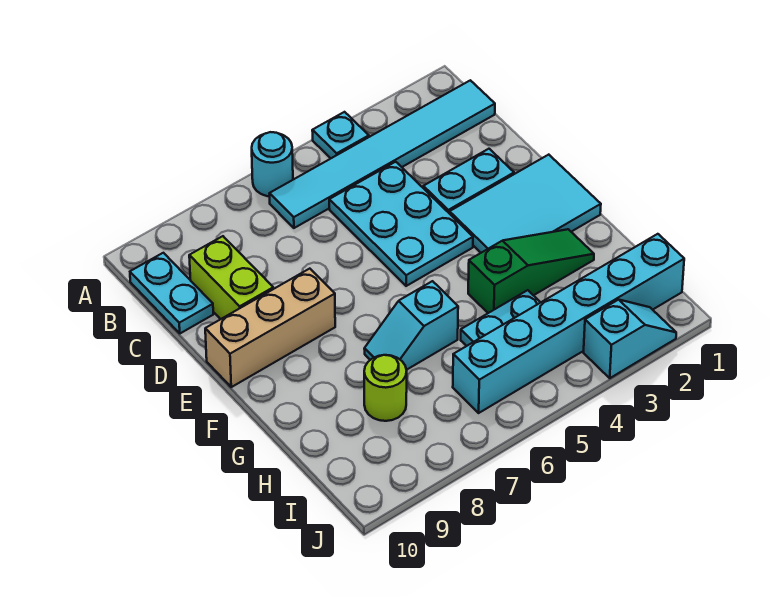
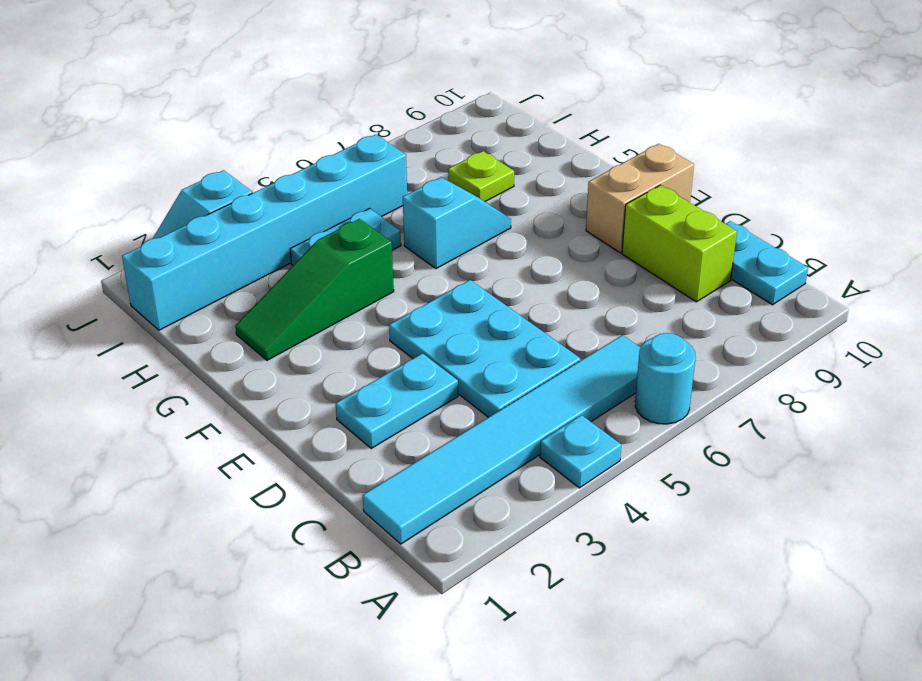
cyan 2x3 tile [450,155,601,253] -> none
tan 1x3 brick [205,269,335,387] -> tan 1x2 brick [586,144,694,253]
lime 1x1 round brick [364,355,407,421] -> lime 1x1 plate [448,151,514,202]

